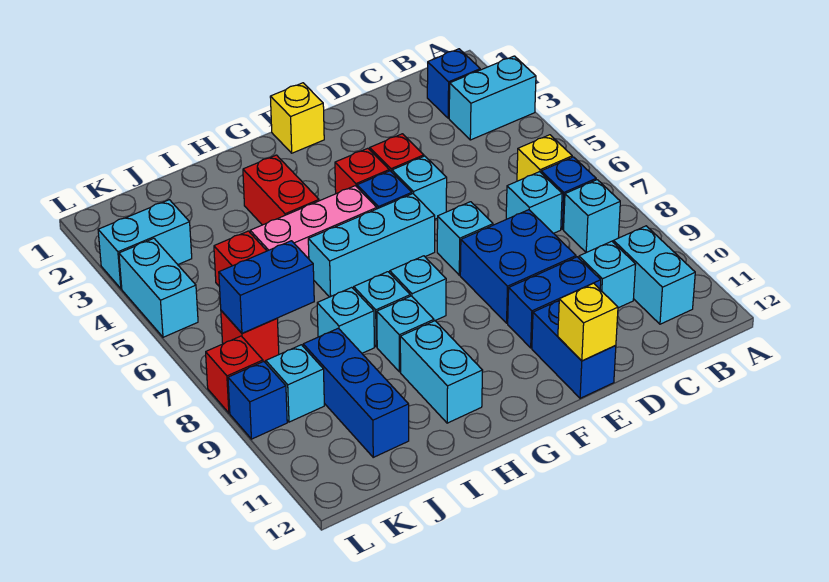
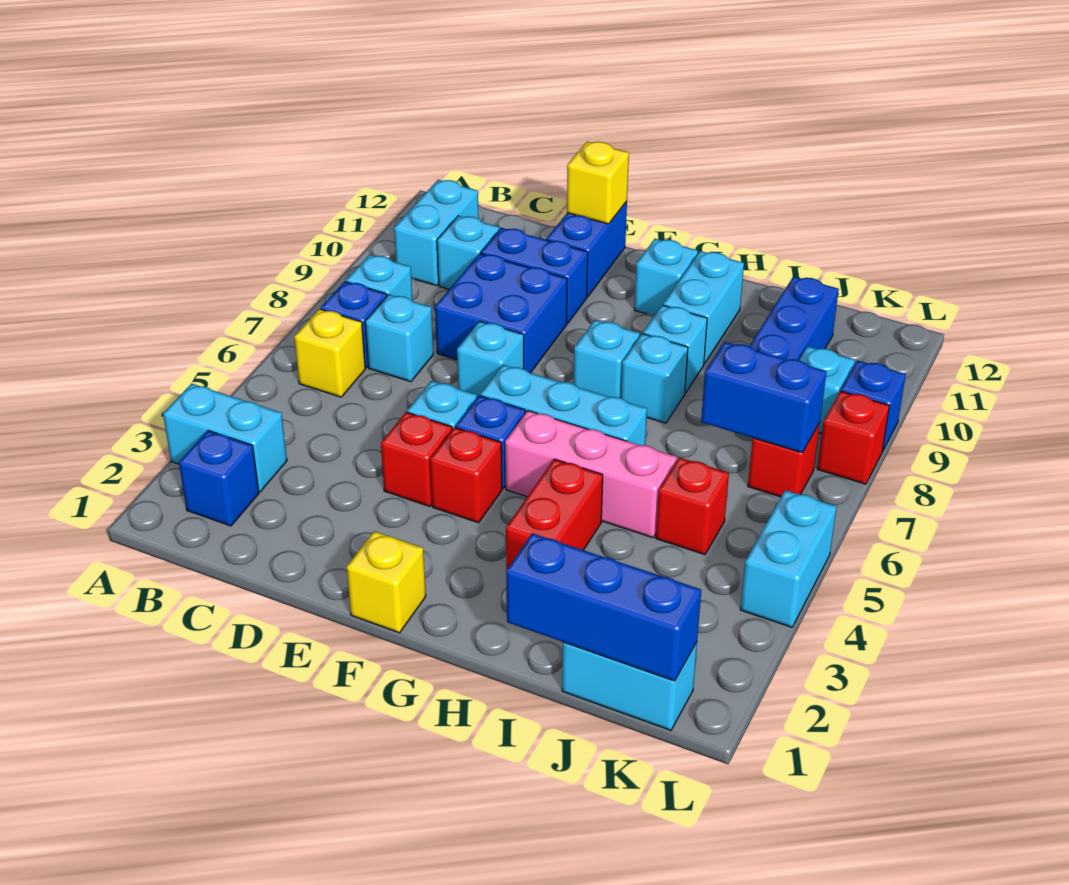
none -> blue 1x3 brick [506,533,701,681]
cyan 1x1 brick [317,287,374,353] -> cyan 1x1 brick moved to [634,239,698,316]
cyan 1x2 brick [98,200,192,289] -> cyan 1x2 brick moved to [562,642,697,730]

